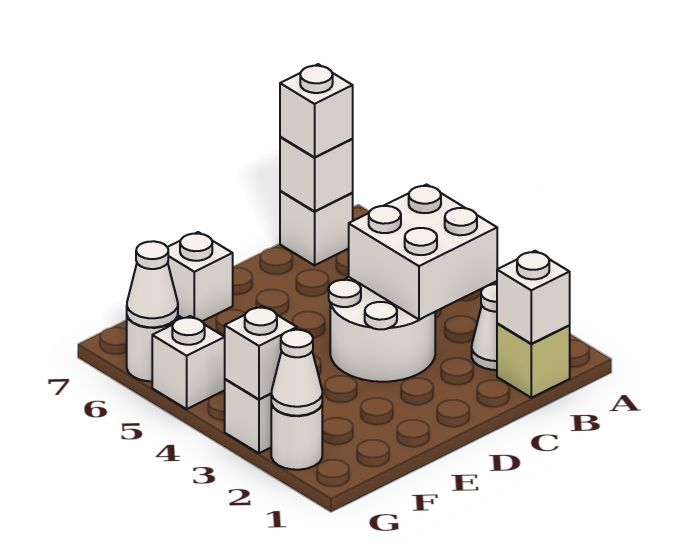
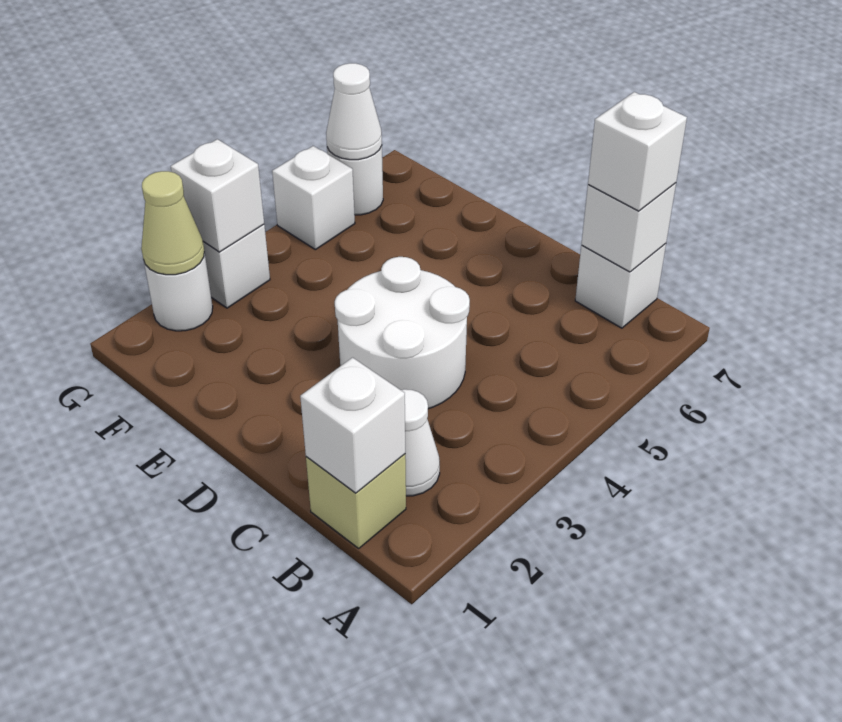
white 2x2 brick [349,184,497,320] -> none
white 1x1 brick [168,232,233,321] -> none
white 1x1 cone [271,330,322,416] -> tan 1x1 cone [141,171,204,275]

